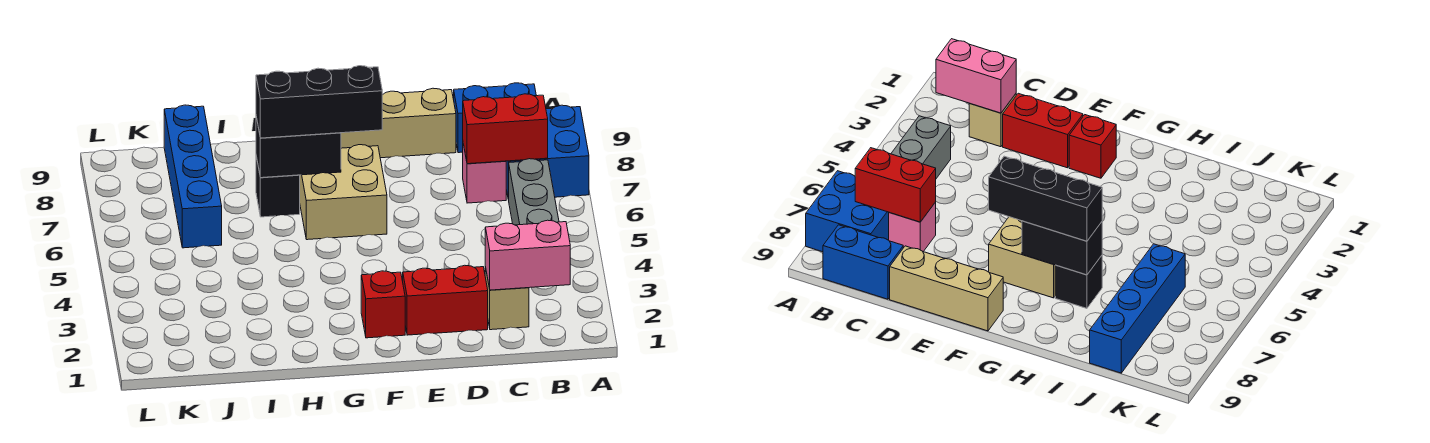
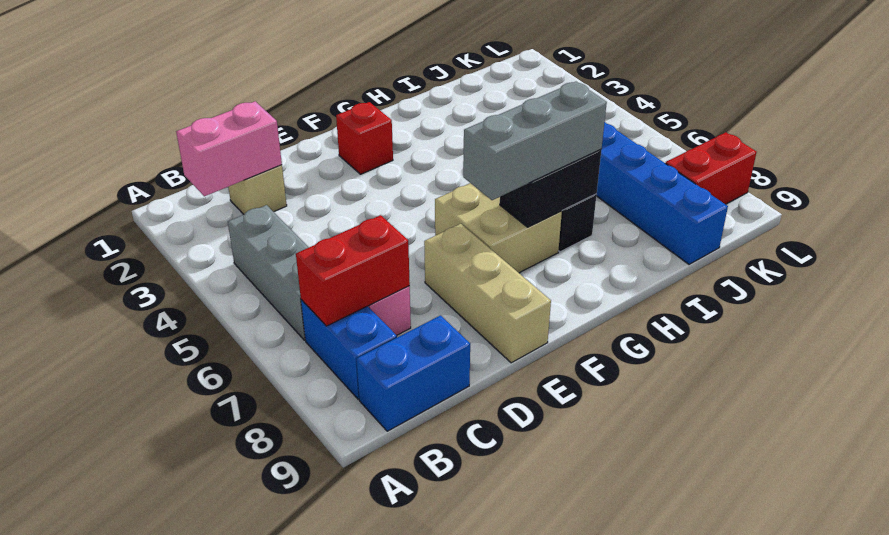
blue 2x2 brick [506,105,589,200] -> blue 1x2 brick [301,300,397,399]
red 1x2 brick [403,265,488,335] -> red 1x2 brick moved to [666,132,756,204]
tan 1x3 brick [341,88,456,158] -> tan 1x3 brick turned to [424,224,551,363]
black 1x3 brick [256,66,382,138] -> grey 1x3 brick [463,82,607,200]

